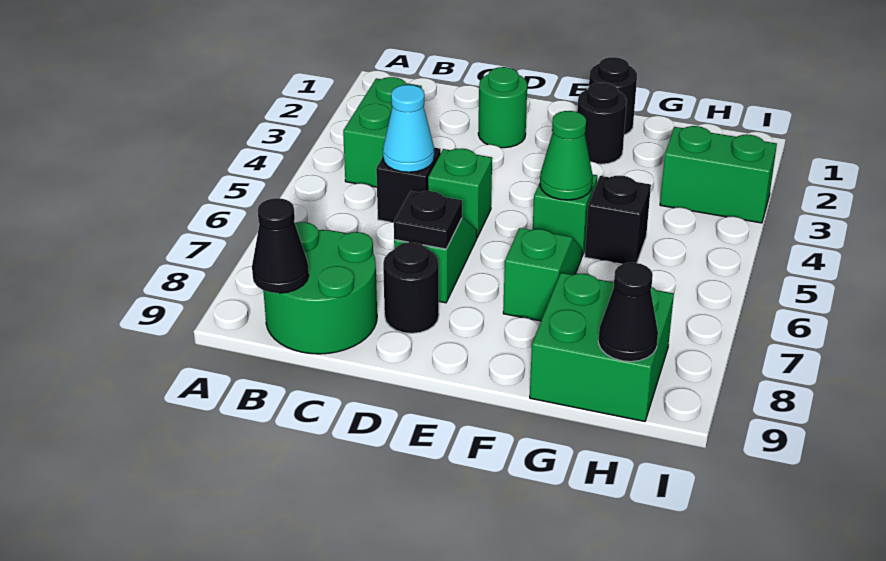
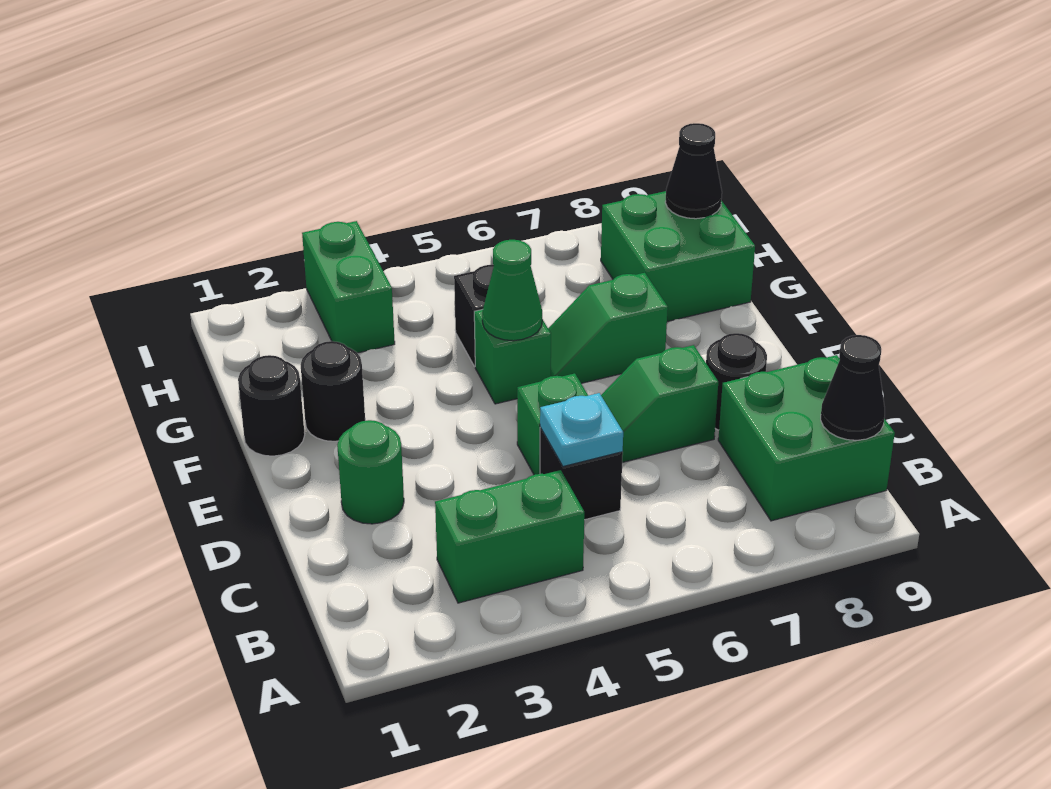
green 2x2 round brick [263,222,377,354] -> green 2x2 brick [718,355,895,521]
cyan 1x1 cone [383,85,434,172] -> cyan 1x1 plate [540,393,623,466]
black 1x1 plate [394,191,462,249] -> none

